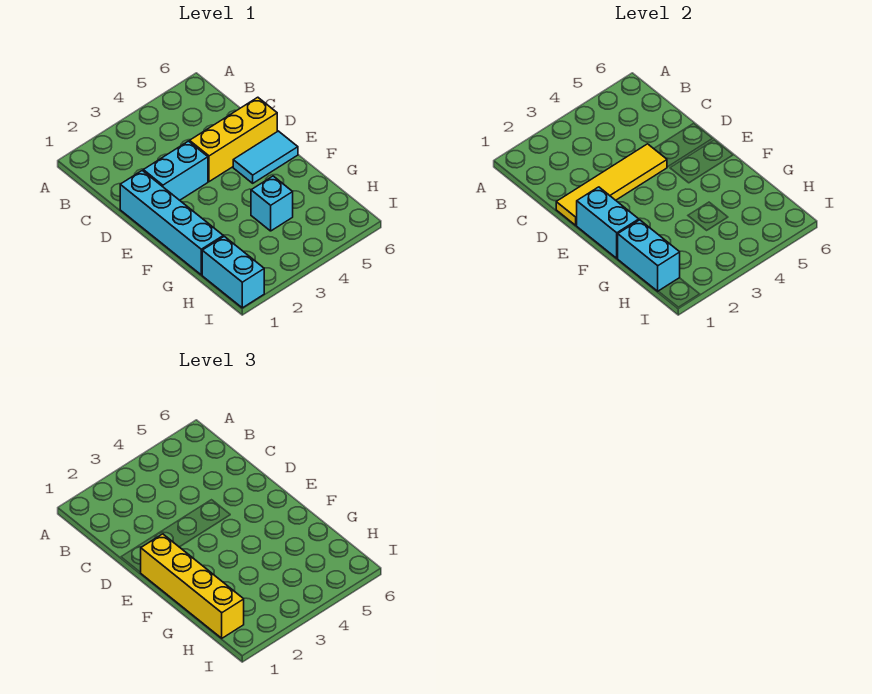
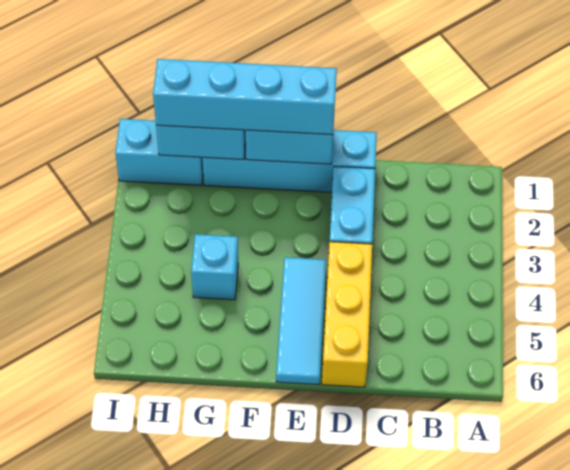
yellow 1x4 tile [556,144,667,225] -> none
yellow 1x4 brick [141,534,244,638] -> cyan 1x4 brick [153,59,337,135]
cyan 1x2 tile [233,131,298,183] -> cyan 1x3 tile [276,257,326,385]

